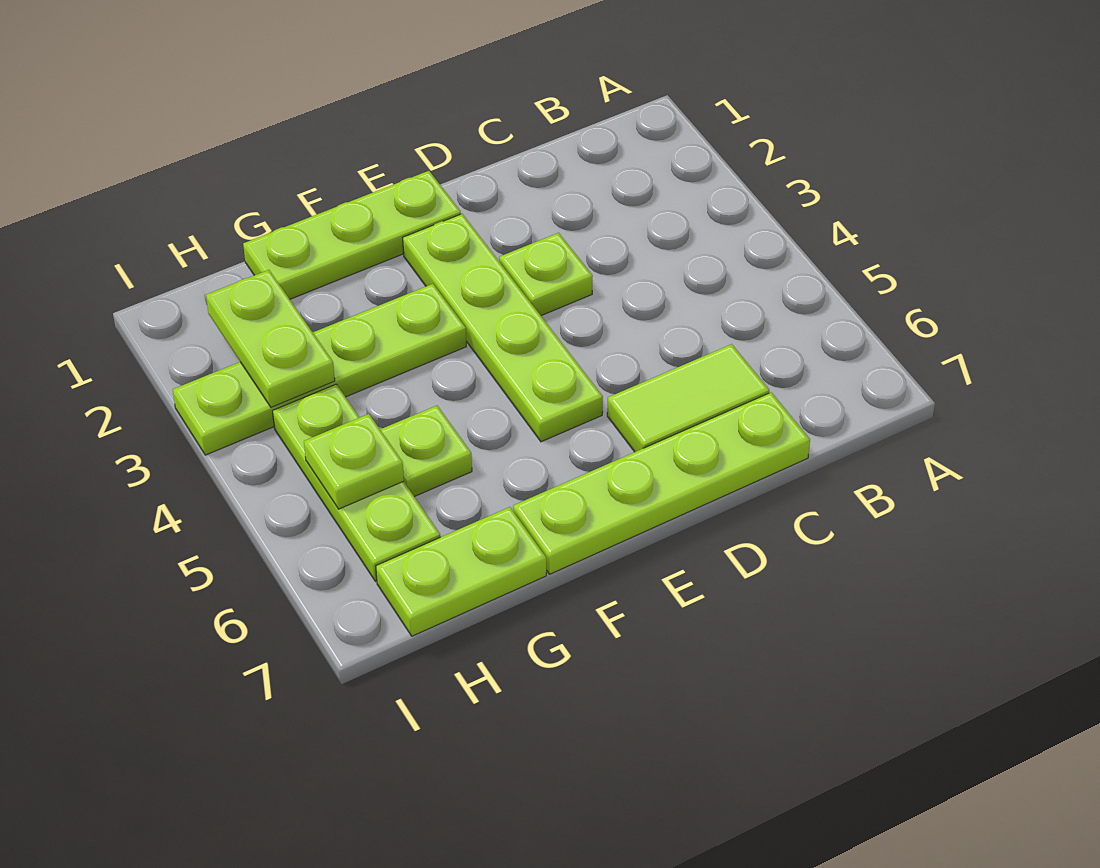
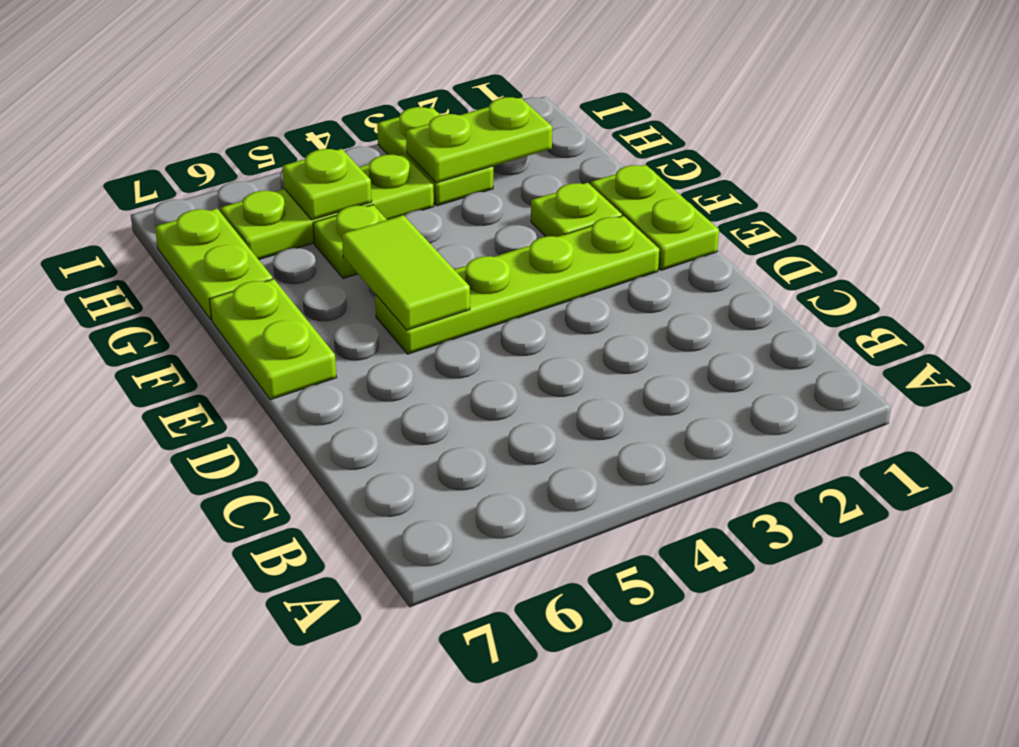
lime 1x2 tile [607,344,769,452] -> lime 1x2 tile moved to [342,215,470,330]
lime 1x4 plate [513,392,810,574] -> lime 1x2 plate [210,279,337,400]
lime 1x1 plate [499,233,593,316] -> lime 1x1 plate moved to [531,183,622,237]
lime 1x3 plate [243,171,461,299] -> lime 1x2 plate [591,165,719,270]
lime 1x4 plate [173,284,466,455] -> lime 1x2 plate [377,107,493,206]

